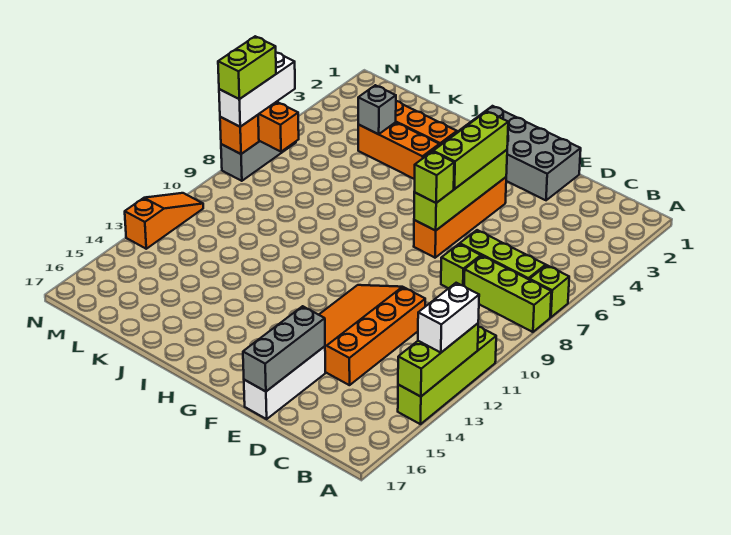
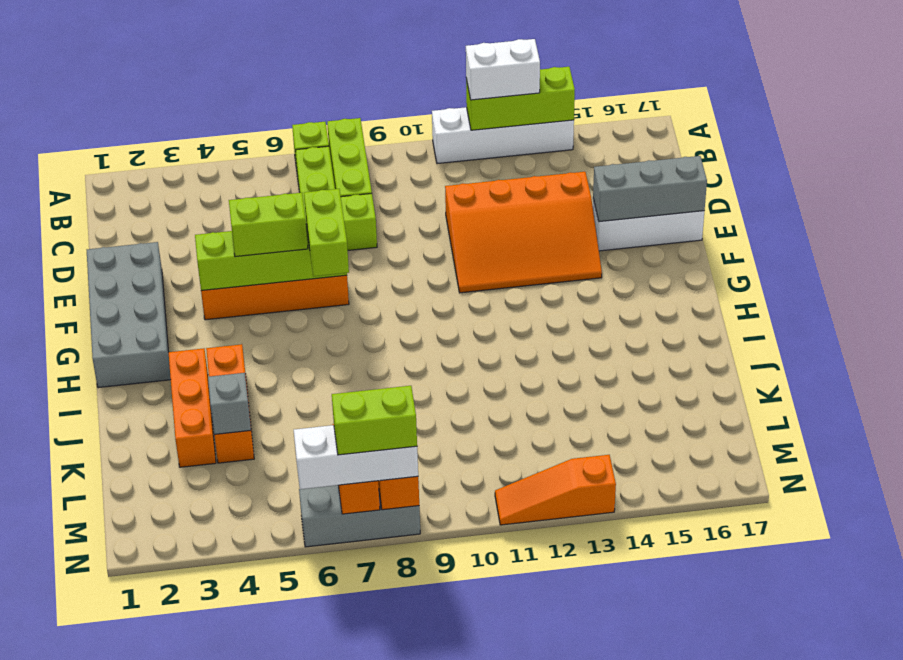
lime 1x4 brick [398,327,496,424] -> white 1x4 brick [432,107,574,164]
lime 1x3 brick [433,111,508,189] -> lime 1x2 brick [229,193,308,257]
lime 1x1 brick [414,152,454,203] -> lime 1x2 brick [304,189,349,276]

